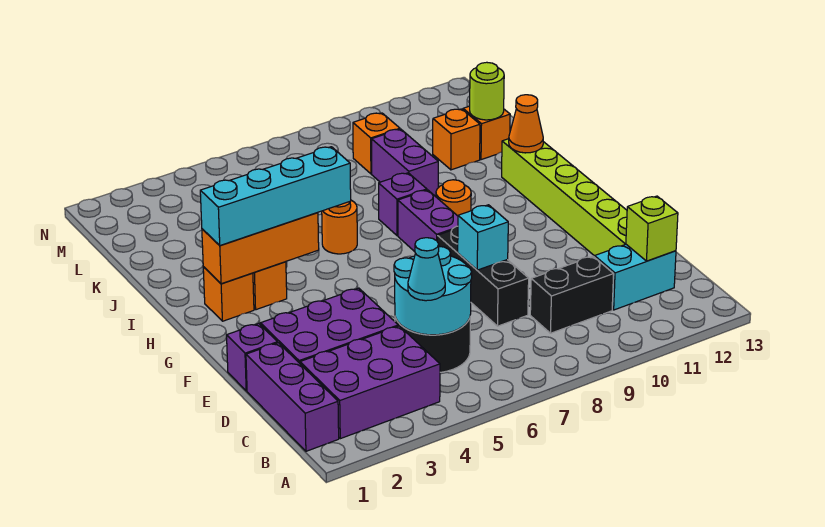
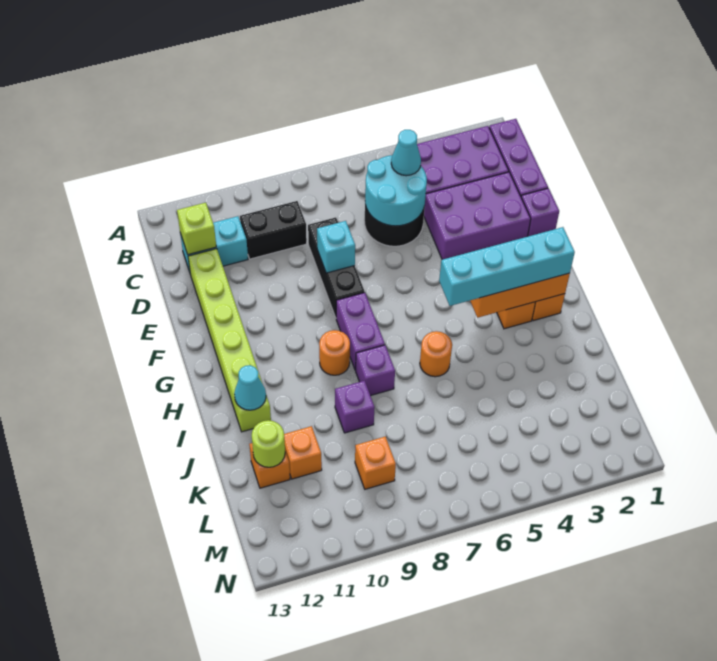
orange 1x1 cone [509,95,543,153] -> cyan 1x1 cone [234,365,266,410]
purple 1x2 brick [372,129,438,197] -> purple 1x1 brick [335,381,375,433]

